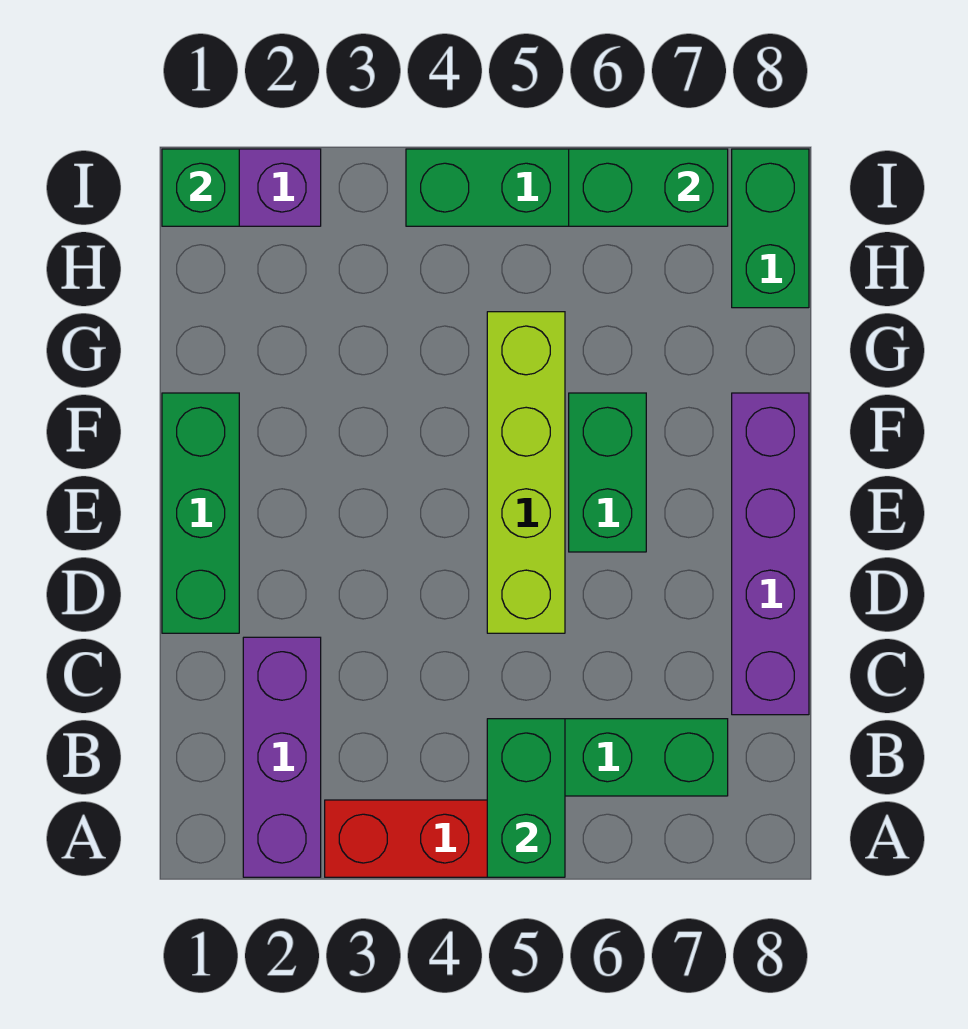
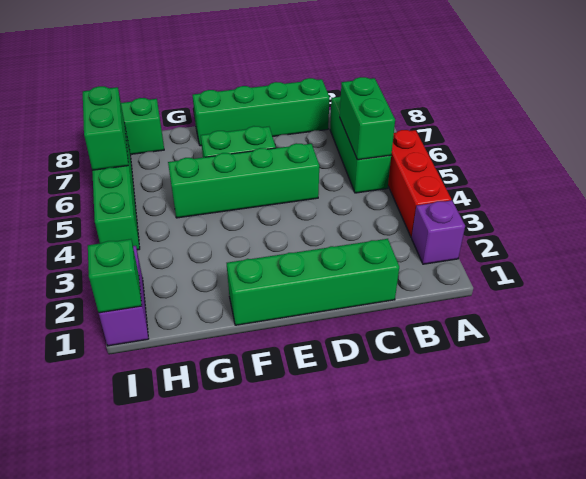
purple 1x3 brick [243,637,321,877] -> purple 1x1 brick [412,200,465,264]
green 1x2 brick [487,719,565,877] -> green 1x2 brick turned to [340,77,395,160]
purple 1x4 brick [732,393,809,715] -> green 1x4 brick [193,78,329,146]
green 1x3 brick [162,393,239,633] -> green 1x4 brick [227,239,399,325]
lime 1x4 brick [487,312,565,633] -> green 1x4 brick [168,143,319,218]

